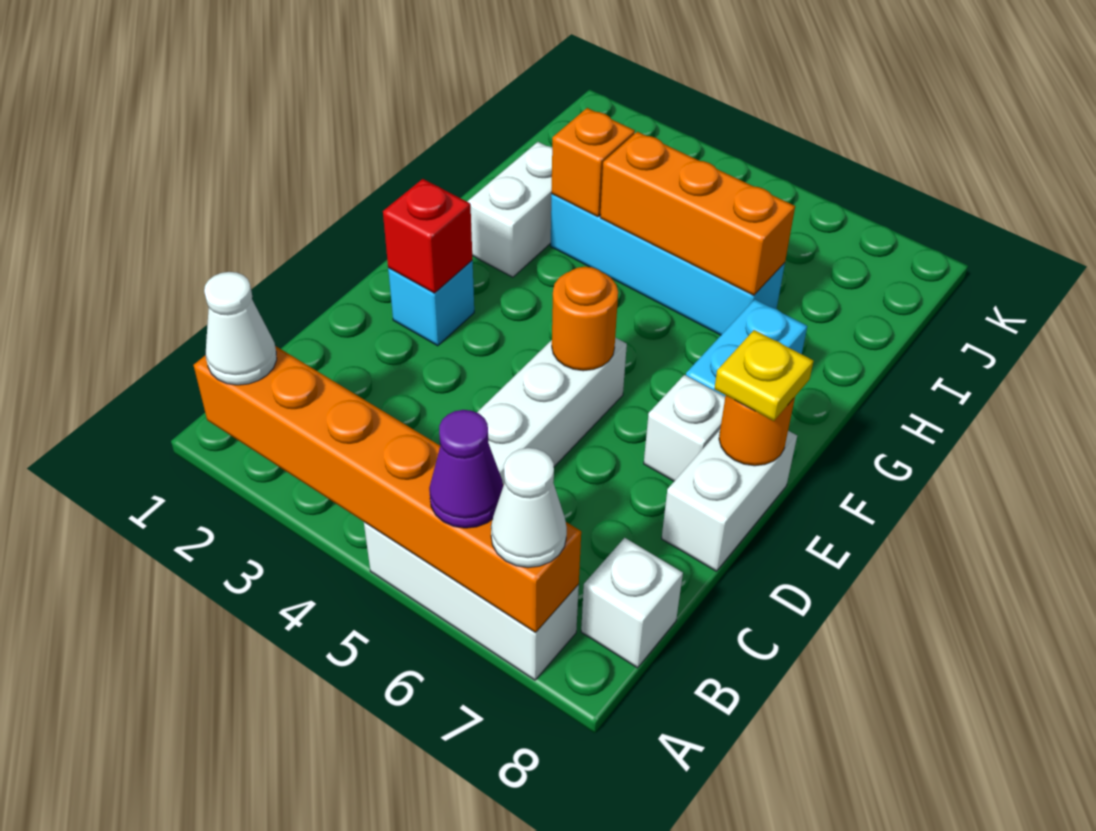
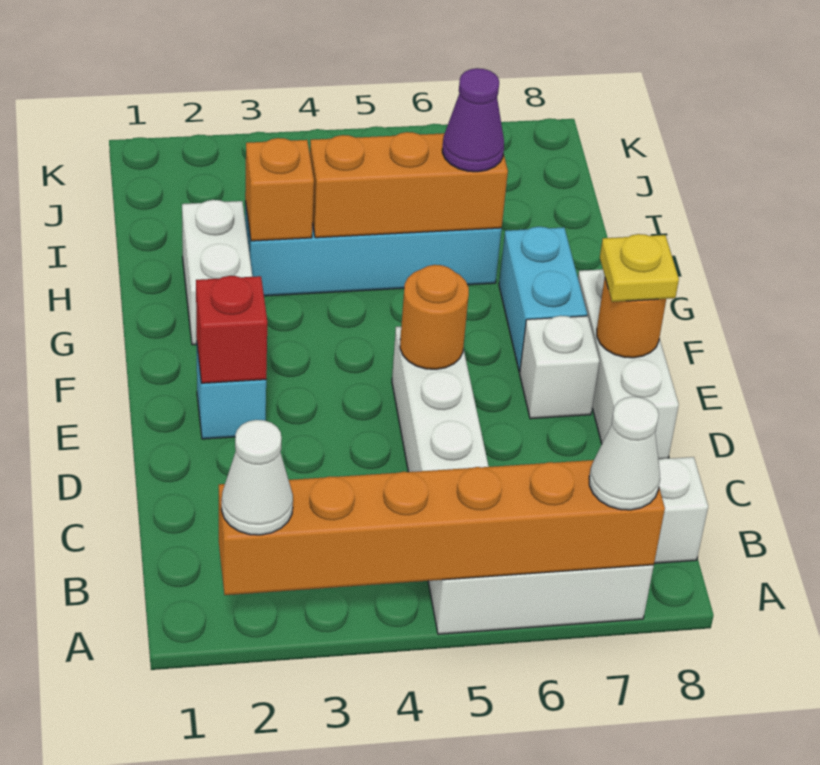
purple 1x1 cone [429,410,503,528] -> purple 1x1 cone moved to [442,68,504,172]
white 1x2 brick [662,430,797,571] -> white 1x3 brick [578,269,679,459]

